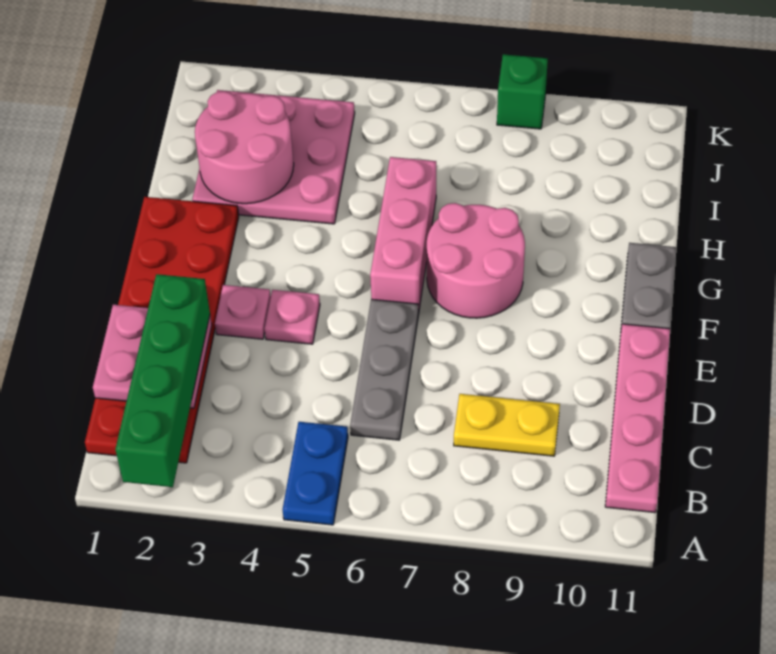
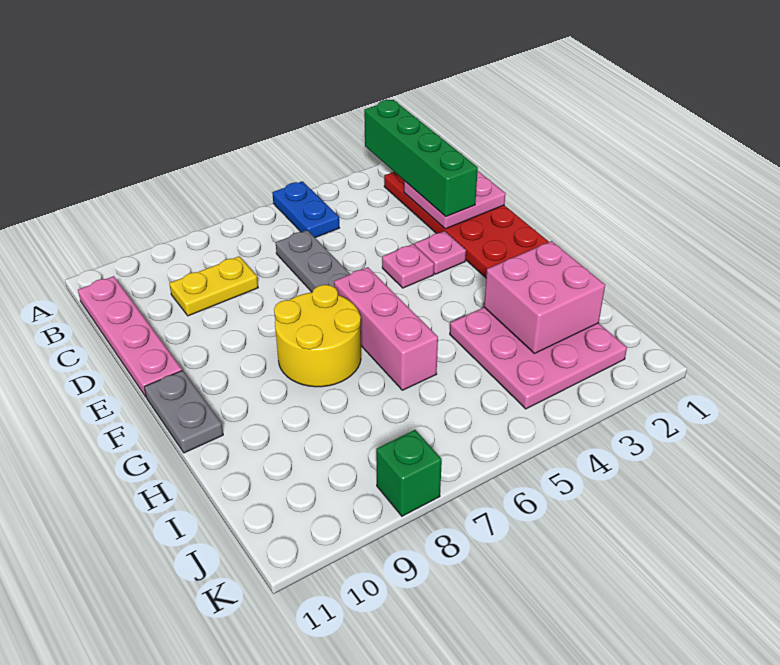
pink 2x2 round brick [427,203,525,318] -> yellow 2x2 round brick [274,285,361,387]
pink 2x2 round brick [195,91,294,204] -> pink 2x2 brick [484,241,605,353]

